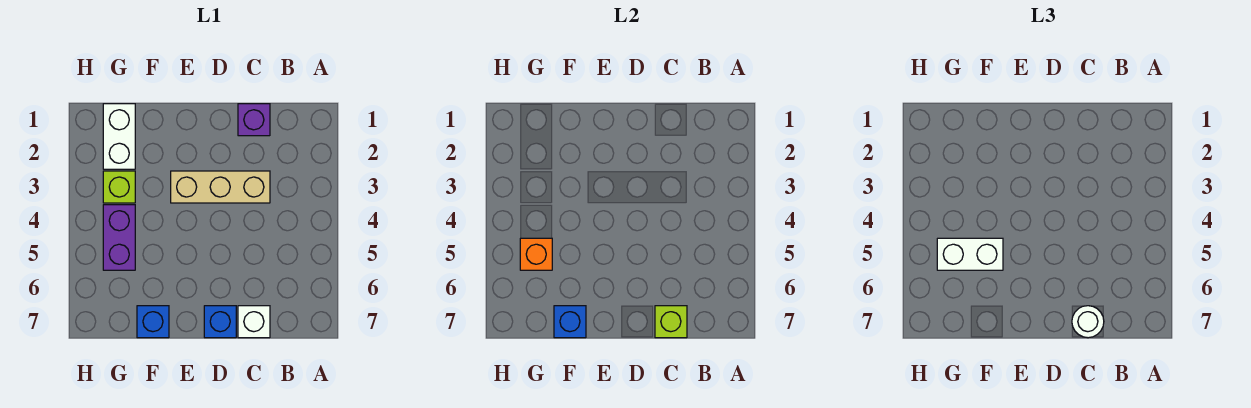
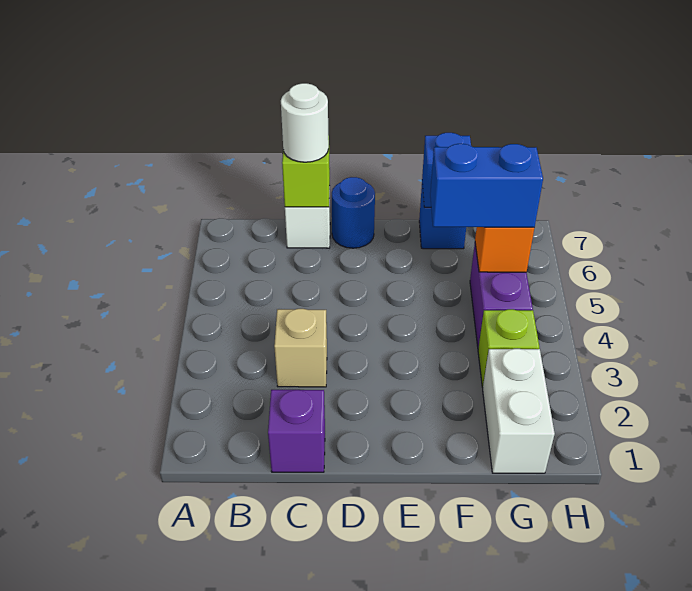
tan 1x3 brick [171,171,270,203] -> tan 1x1 brick [274,309,327,387]
blue 1x1 brick [204,306,236,338] -> blue 1x1 round brick [332,177,375,248]
white 1x2 brick [937,238,1003,270] -> blue 1x2 brick [430,144,543,227]

